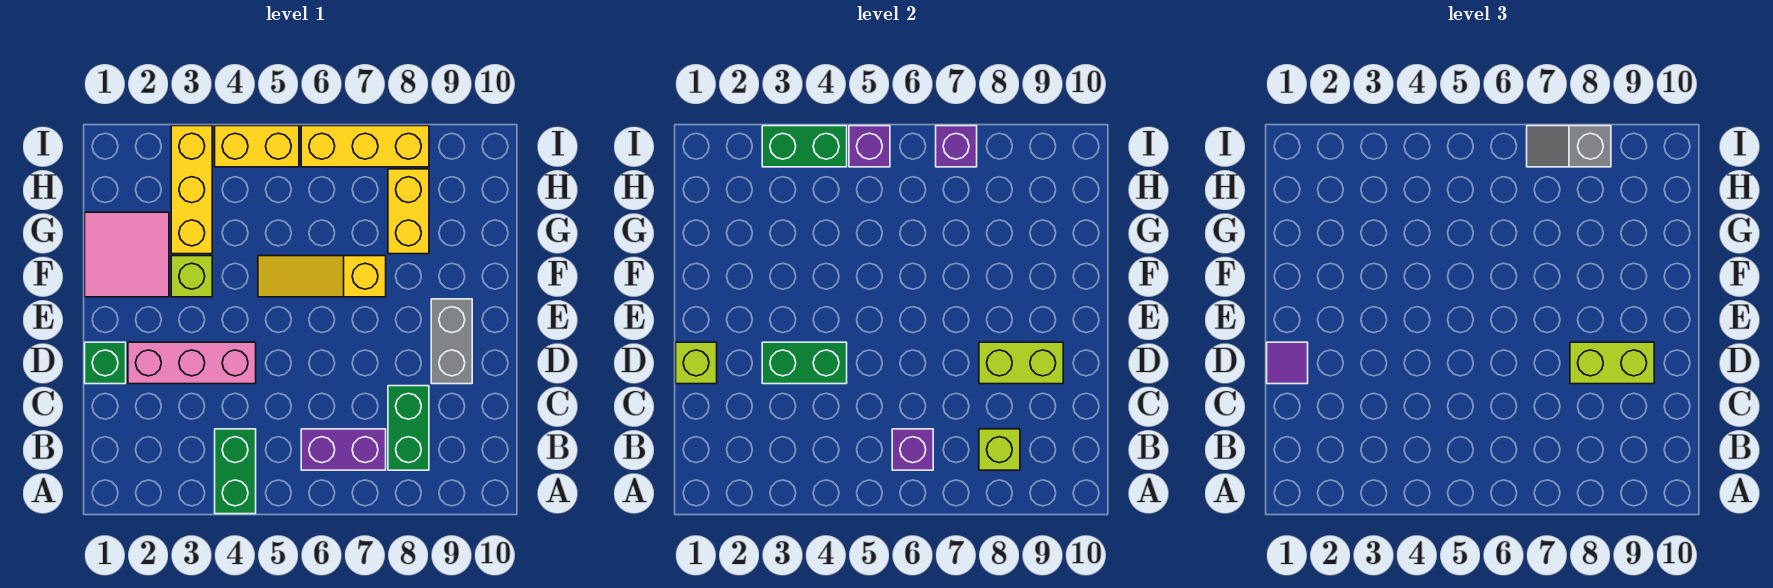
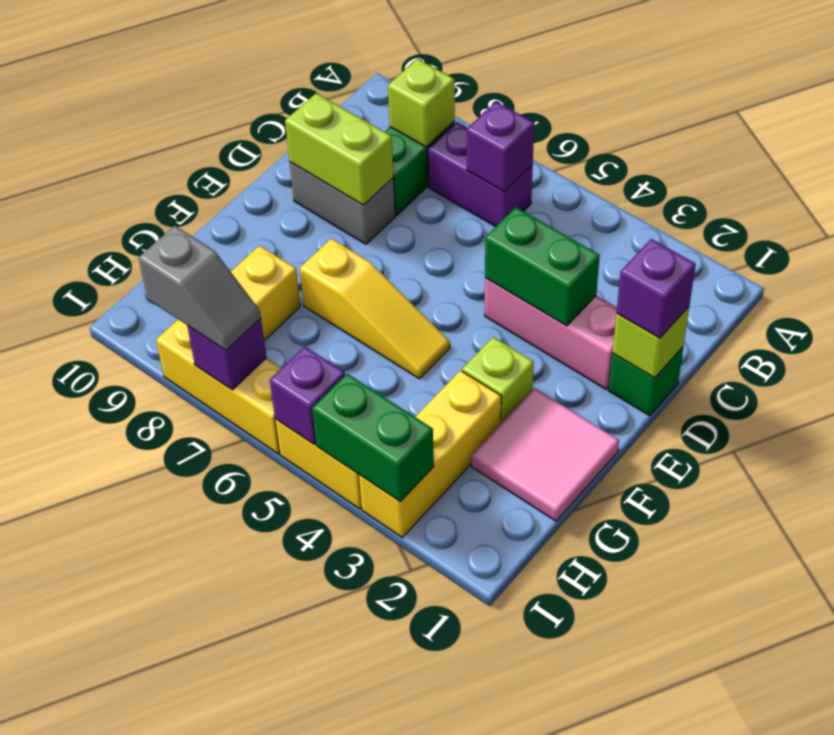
green 1x2 brick [215,429,256,514] -> none
purple 1x1 tile [1267,342,1308,384] -> purple 1x1 brick [616,239,696,338]
lime 1x2 brick [1570,342,1654,384] -> none
grey 1x2 brick [431,299,472,384] -> grey 1x2 brick turned to [290,162,395,244]

